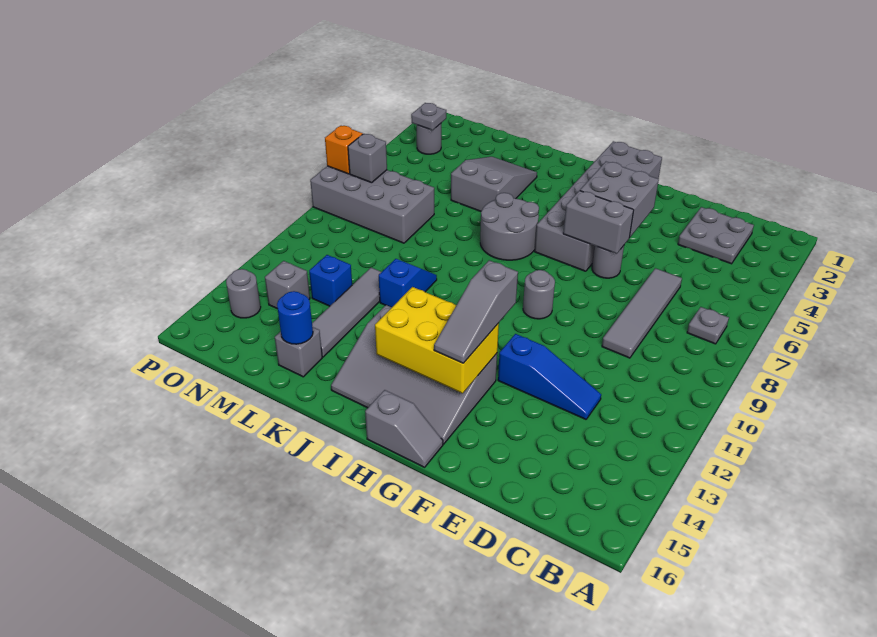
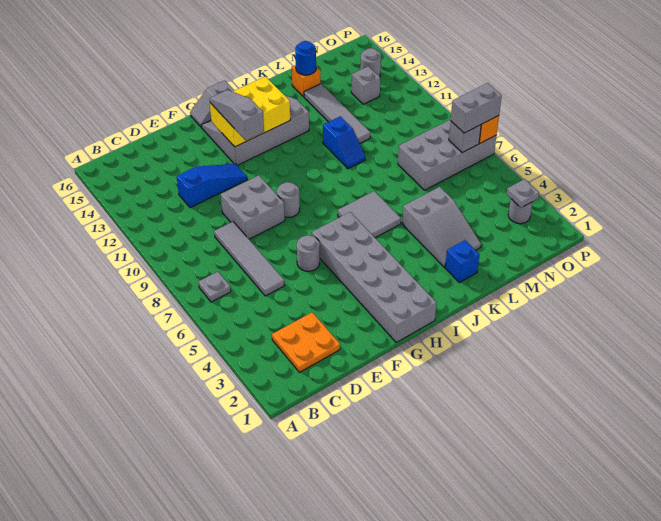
grey 2x2 plate [678,207,754,264] -> orange 2x2 plate [272,312,340,372]
blue 1x3 slope [498,334,601,419] -> blue 1x3 slope turned to [177,164,247,208]
grey 2x2 brick [580,162,659,238] -> grey 2x2 brick moved to [221,175,285,239]
grey 1x2 brick [563,191,634,254] -> grey 1x2 brick moved to [451,83,502,133]
grey 2x2 round brick [480,193,539,260] -> grey 2x2 tile [338,191,401,238]
grey 1x1 brick [275,327,322,377] -> orange 1x1 brick [292,65,320,97]
blue 1x1 brick [309,255,352,306] -> blue 1x1 brick moved to [445,240,479,282]

